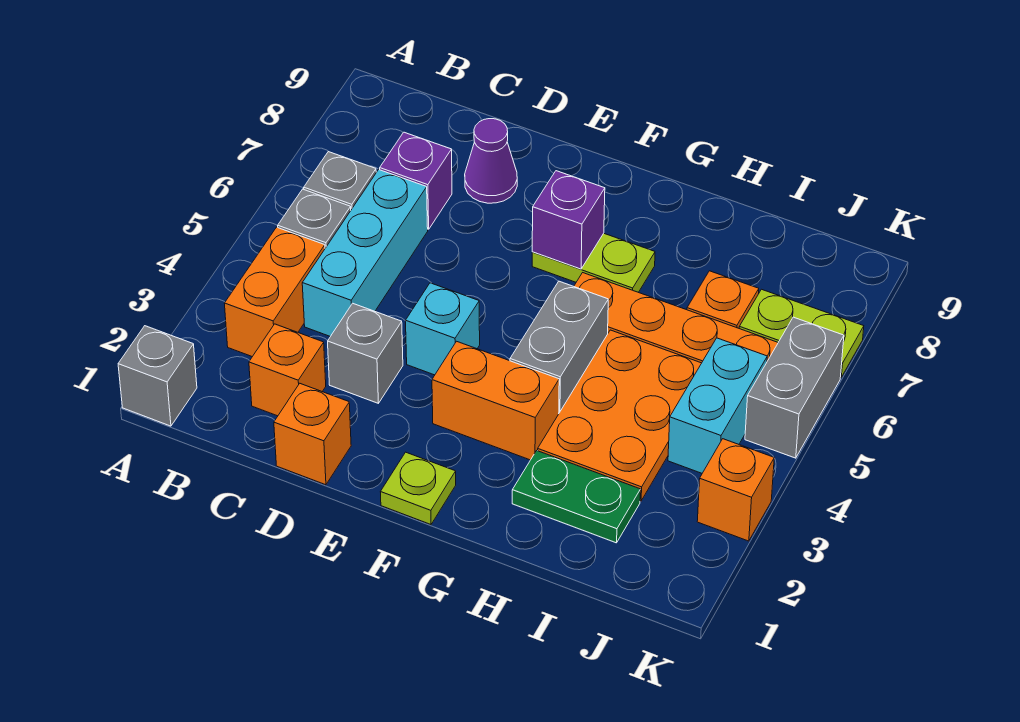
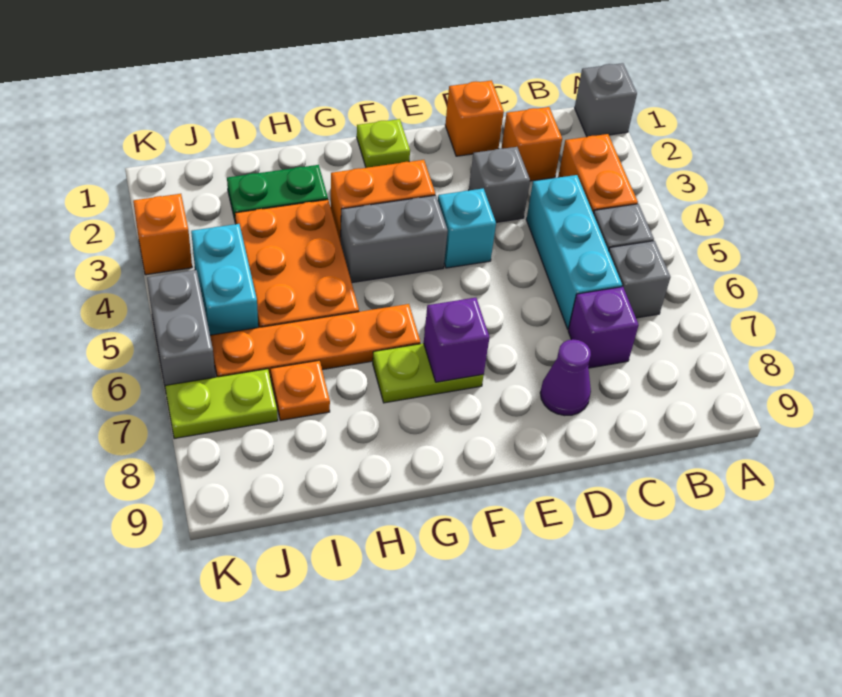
grey 1x2 brick [510,281,608,413] -> grey 1x2 brick turned to [341,195,448,283]

